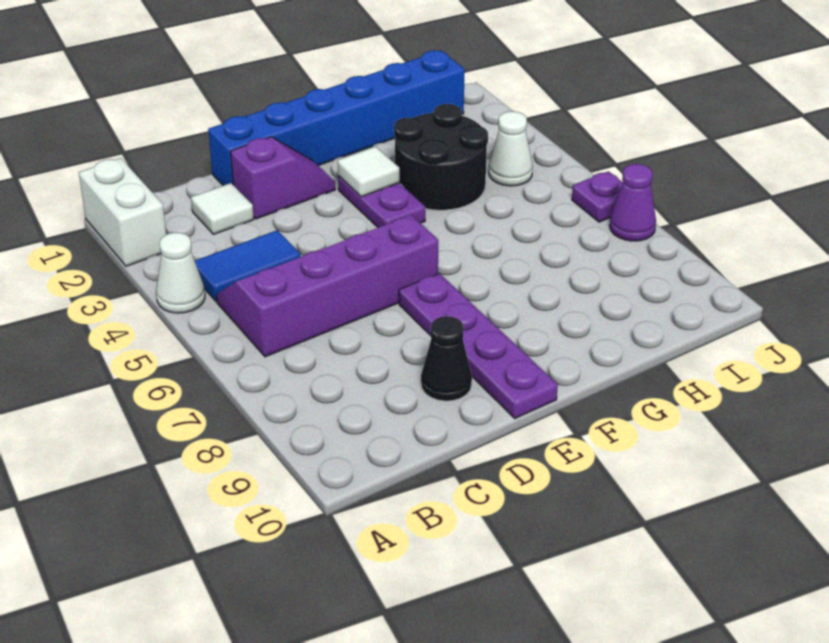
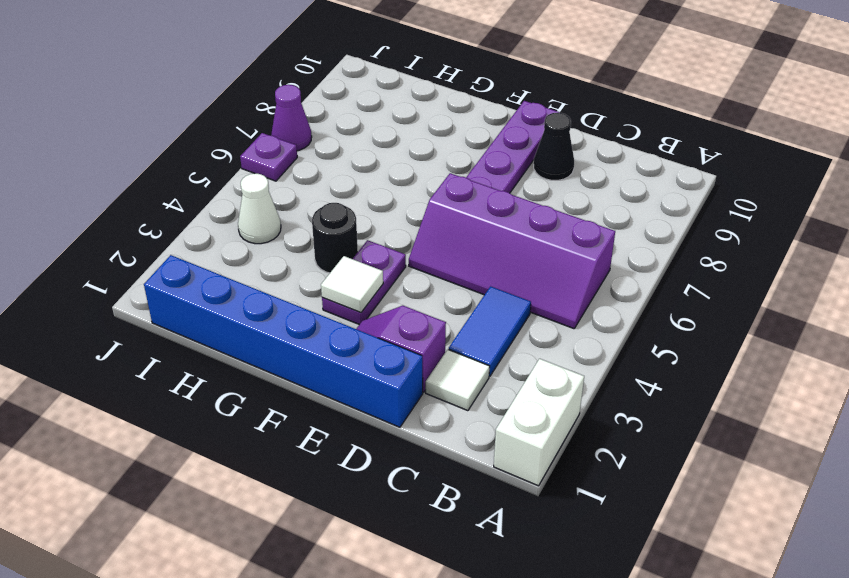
white 1x1 cone [156,232,205,313] -> none
blue 1x2 tile [195,230,301,301] -> blue 1x2 tile turned to [449,286,531,376]
black 2x2 round brick [394,104,488,210] -> black 1x1 round brick [312,203,358,273]

